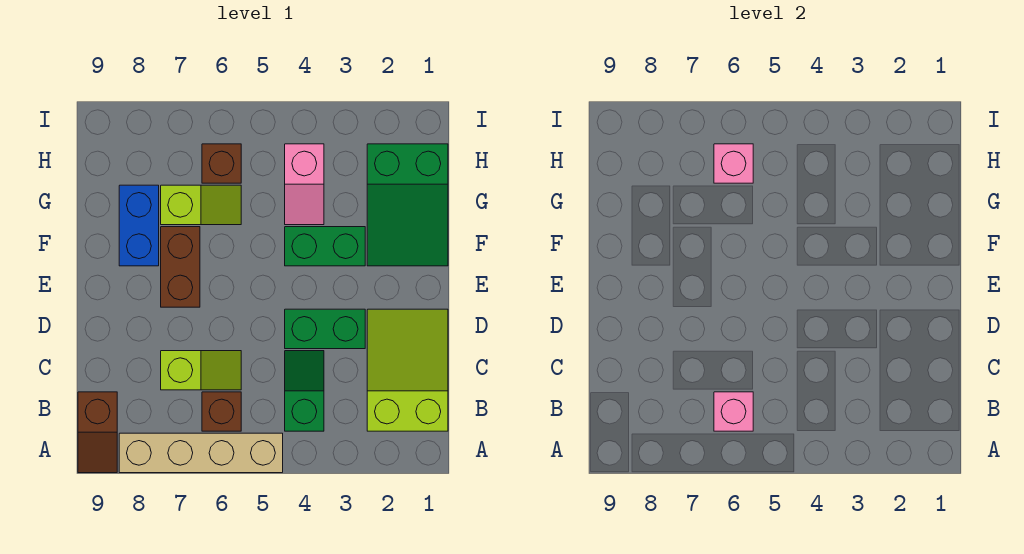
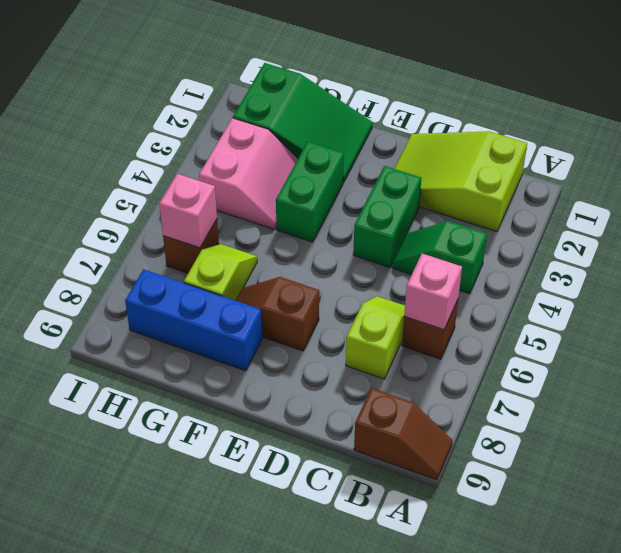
tan 1x4 brick [119,433,283,473] -> none
brown 1x2 brick [161,227,200,307] -> brown 1x2 slope [236,277,319,351]
blue 1x2 brick [119,185,159,266] -> blue 1x3 brick [125,269,263,371]
pink 1x2 slope [285,144,324,225] -> pink 2x2 slope [199,118,298,229]

